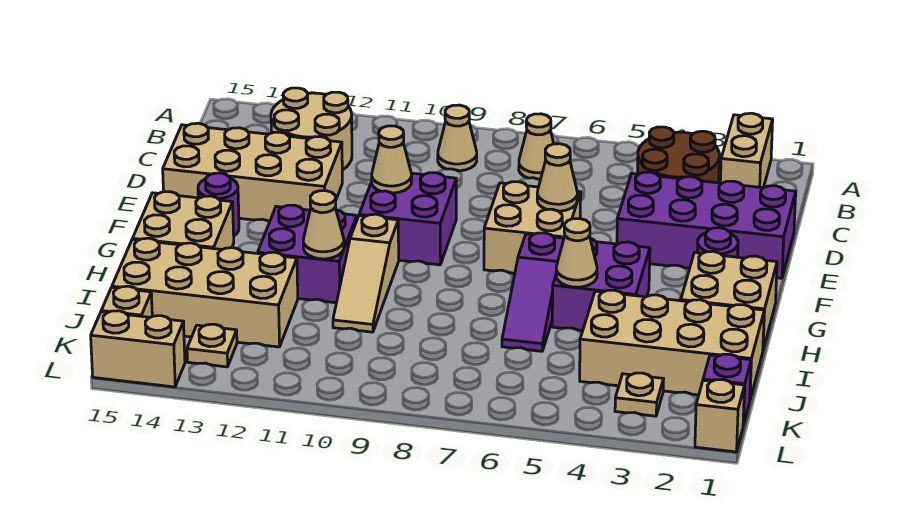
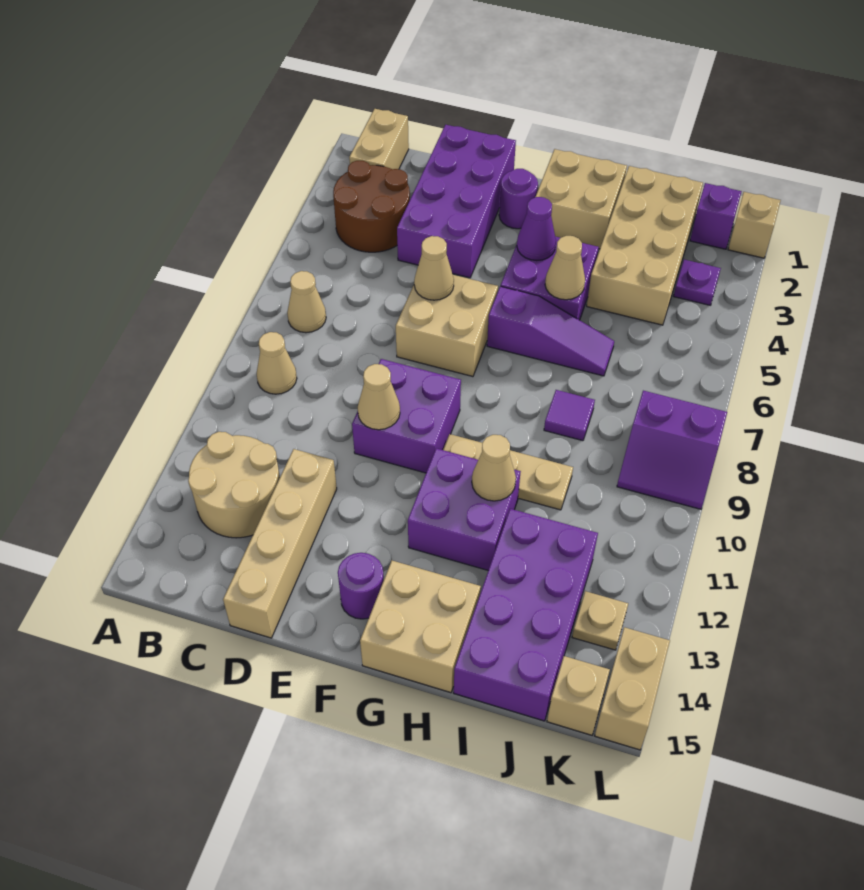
tan 1x2 brick [720,113,773,188] -> tan 1x2 brick turned to [349,109,409,169]
tan 2x4 brick [163,123,342,222] -> tan 1x4 brick [223,449,337,638]
none -> purple 1x1 cone [517,197,556,261]
tan 1x3 slope [333,214,399,332] -> tan 1x3 plate [443,434,573,510]
none -> purple 1x1 tile [544,390,595,441]
tan 2x4 brick [112,238,298,347] -> purple 2x4 brick [454,509,598,721]
tan 1x1 plate [615,373,664,416] -> purple 1x1 plate [674,260,721,305]
none -> purple 2x2 slope [617,391,727,509]

